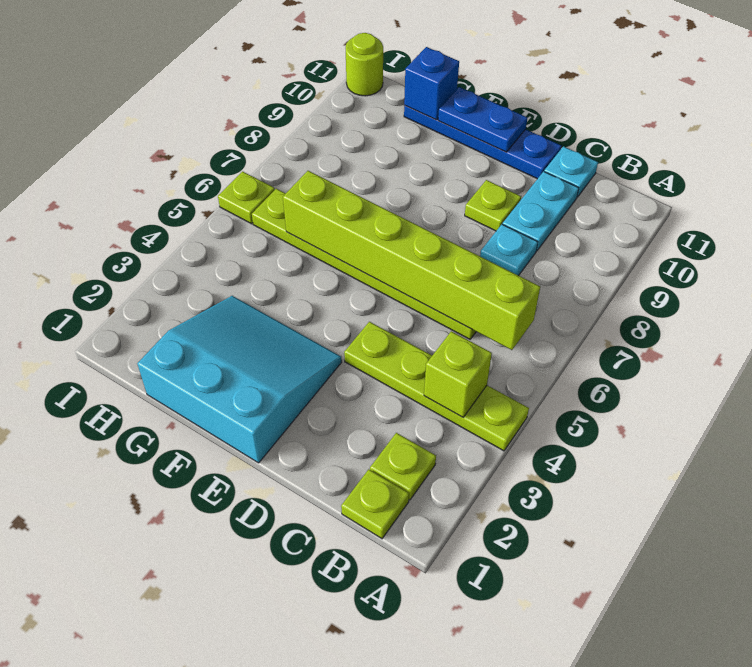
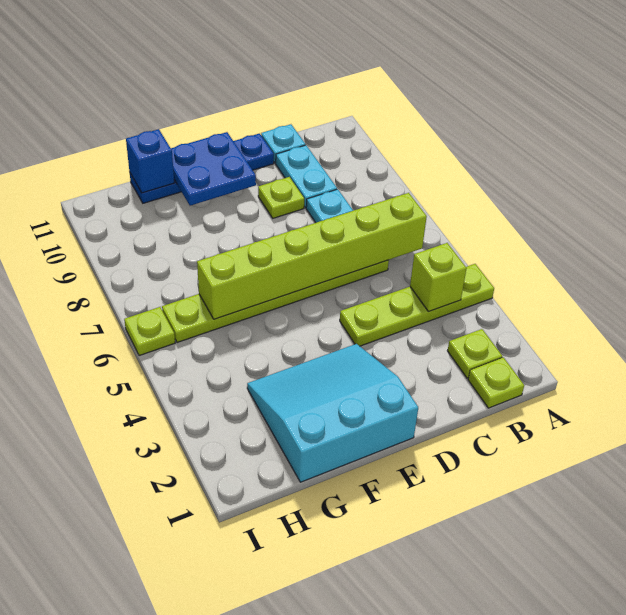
blue 1x2 plate [438,87,527,152] -> blue 2x2 plate [171,132,256,206]
lime 1x1 round brick [346,33,383,96] -> none

